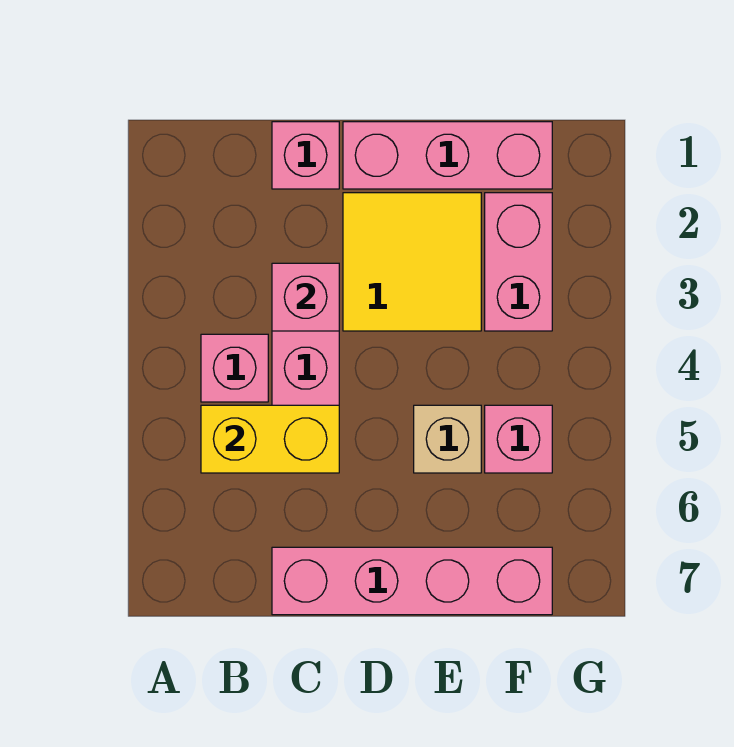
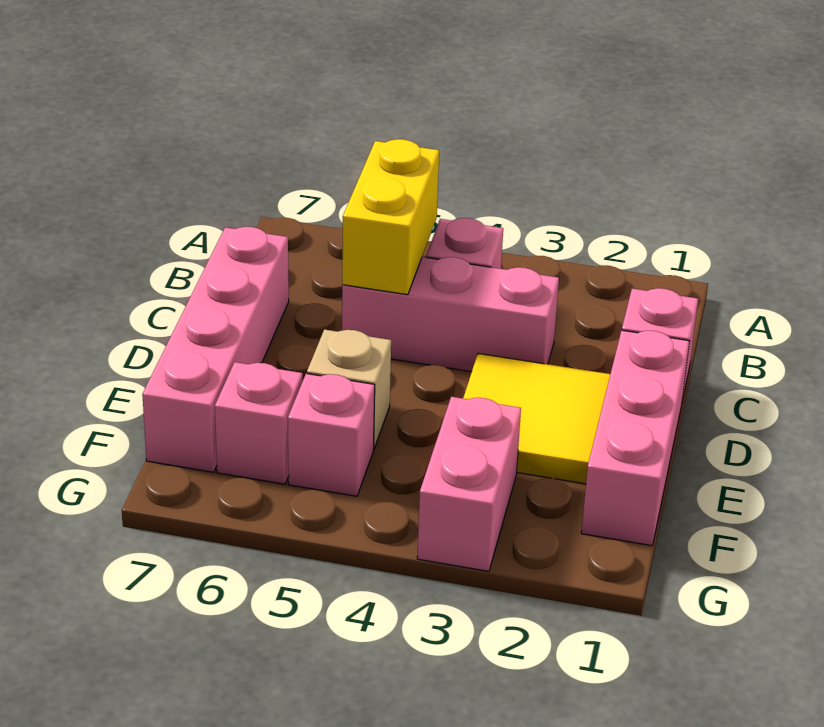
pink 1x1 brick [272,263,339,331] -> pink 1x1 brick moved to [215,362,303,484]
pink 1x2 brick [485,193,552,331] -> pink 1x2 brick turned to [417,397,521,571]

